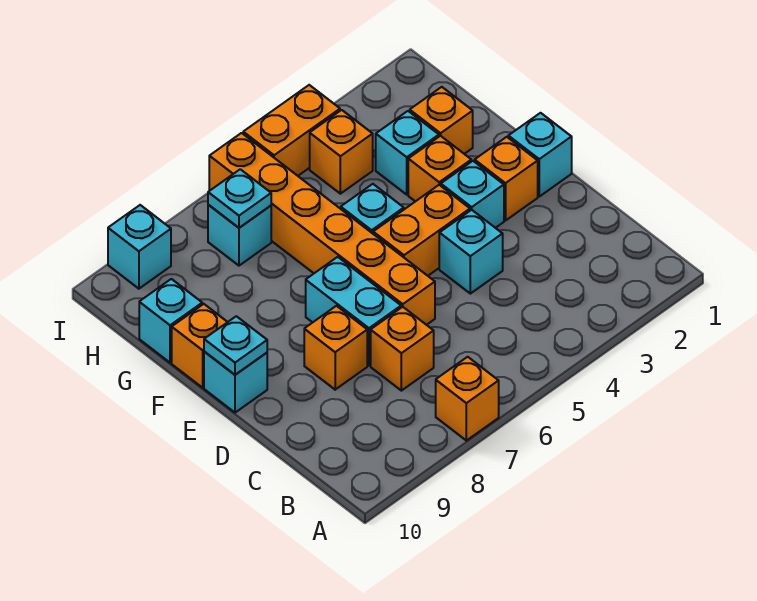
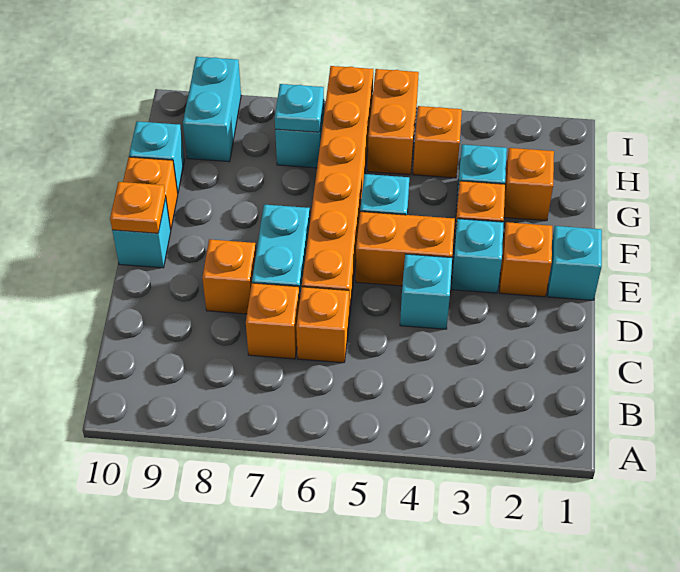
orange 1x1 brick [436,357,499,441] -> orange 1x1 brick moved to [296,287,349,363]
cyan 1x1 plate [204,316,267,375] -> orange 1x1 plate [110,182,166,233]
orange 1x2 brick [243,85,340,176] -> orange 1x2 brick turned to [368,69,419,175]
cyan 1x1 brick [108,205,171,289] -> cyan 1x2 brick [183,57,241,162]

